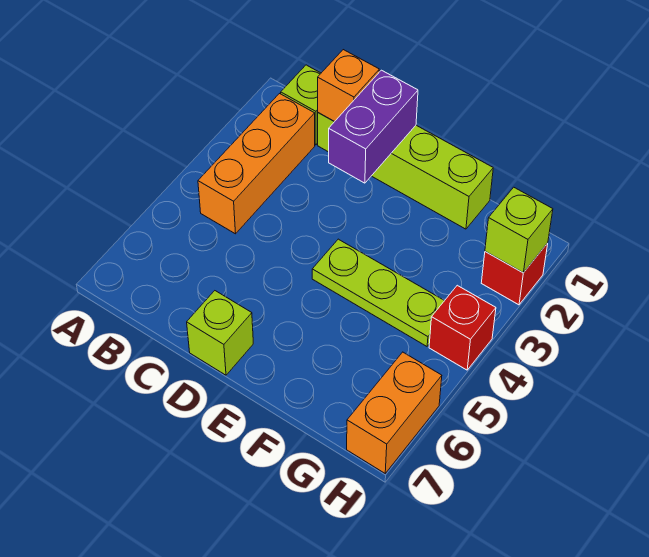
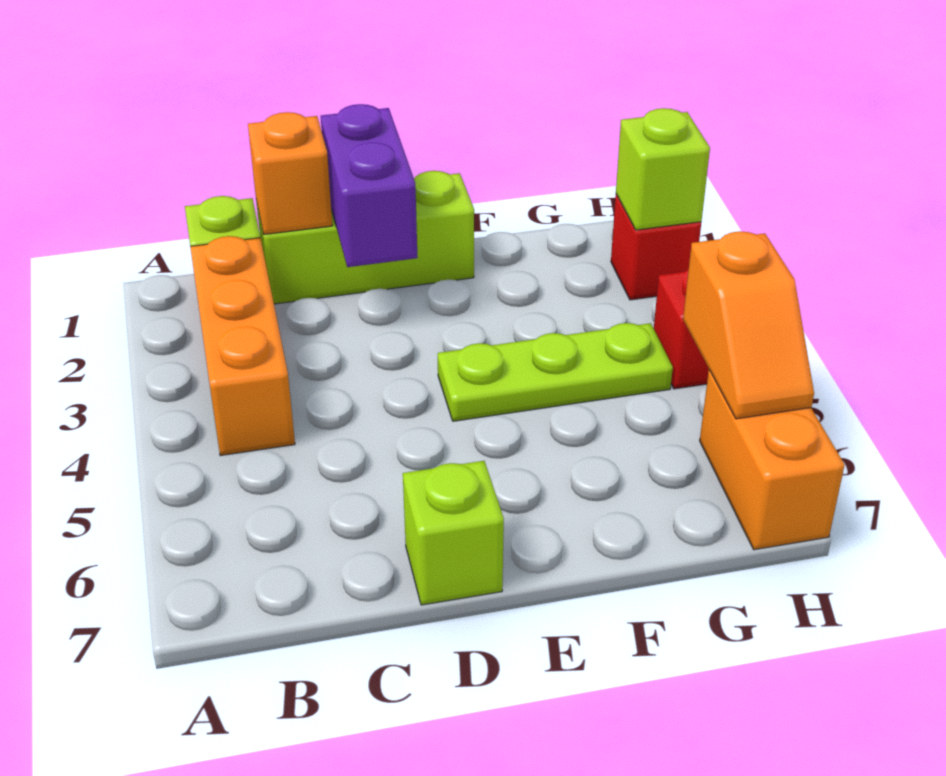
lime 1x4 brick [318,113,493,229] -> lime 1x3 brick [256,171,474,304]
none -> orange 1x2 slope [683,231,814,419]

